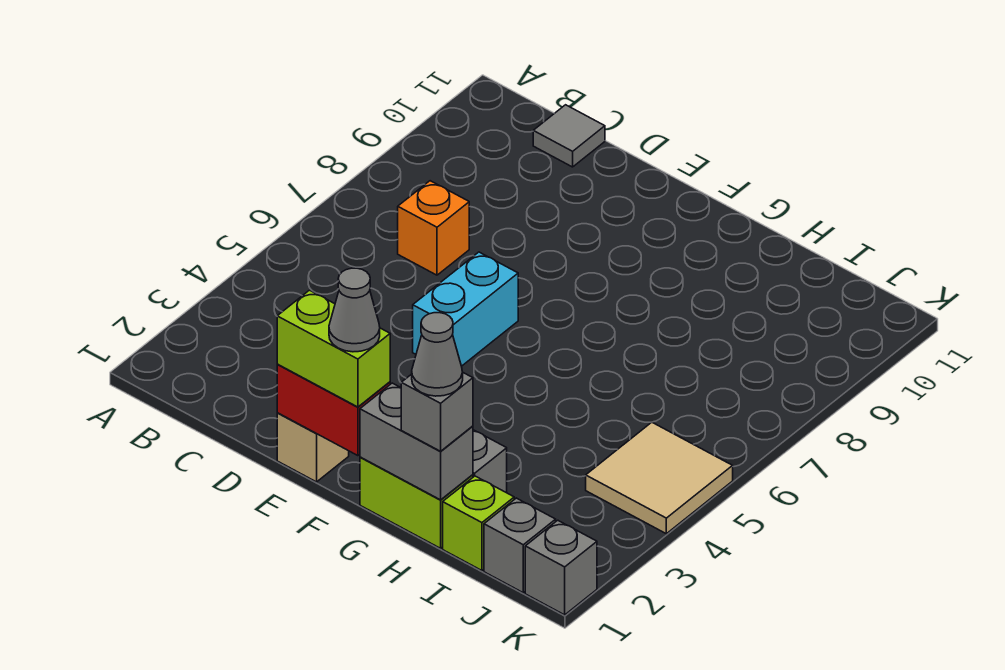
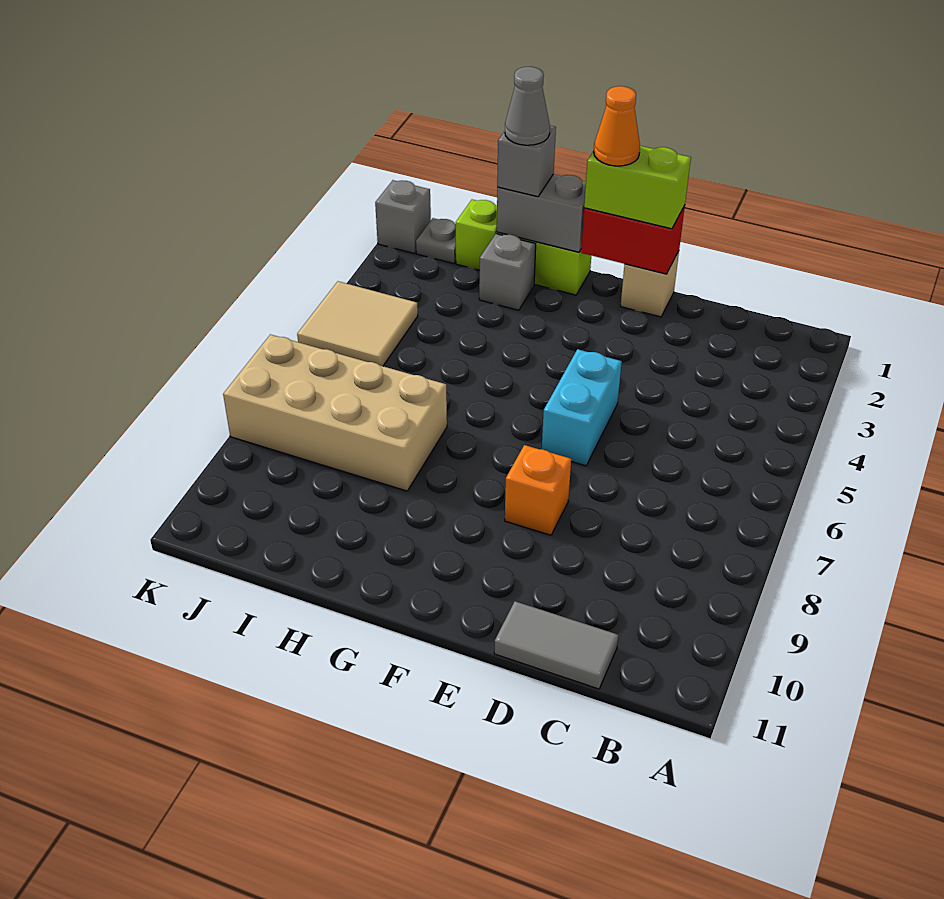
orange 1x1 brick [398,181,469,275] -> orange 1x1 brick moved to [505,445,571,535]
grey 1x1 tile [533,105,605,167] -> grey 1x2 tile [494,601,618,689]
grey 1x1 cone [329,268,380,352] -> orange 1x1 cone [594,86,640,166]
none -> tan 2x4 brick [223,334,447,491]
grey 1x1 brick [484,498,556,593] -> grey 1x1 plate [416,218,456,264]

